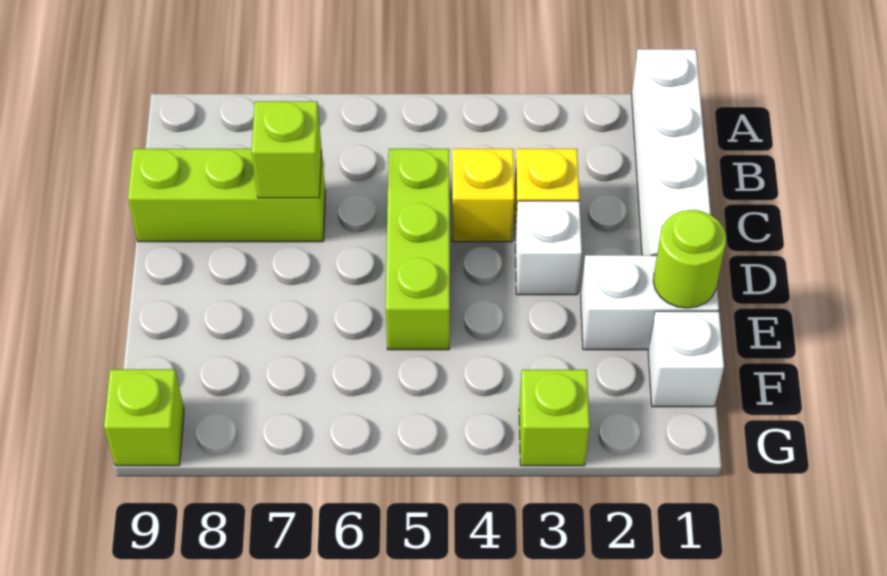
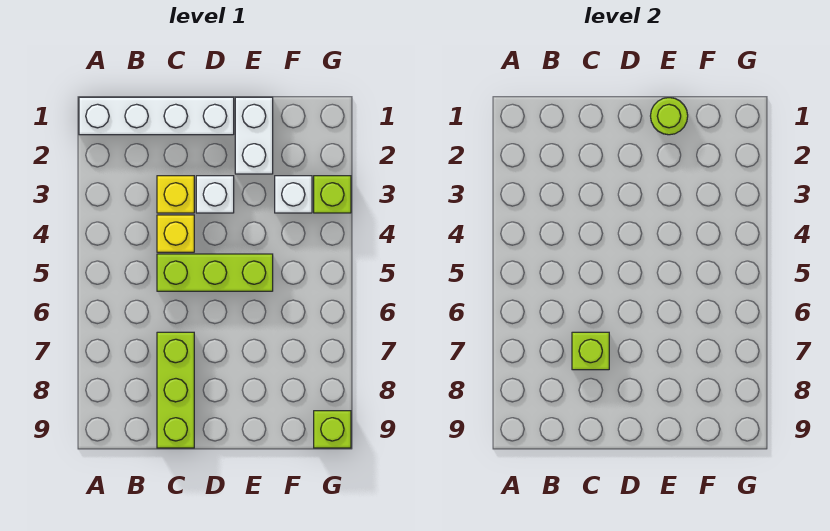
white 1x1 brick [648,311,724,407] -> white 1x1 brick moved to [275,176,312,213]

